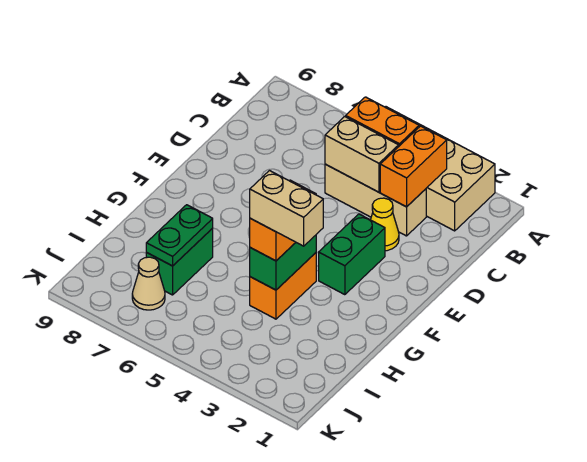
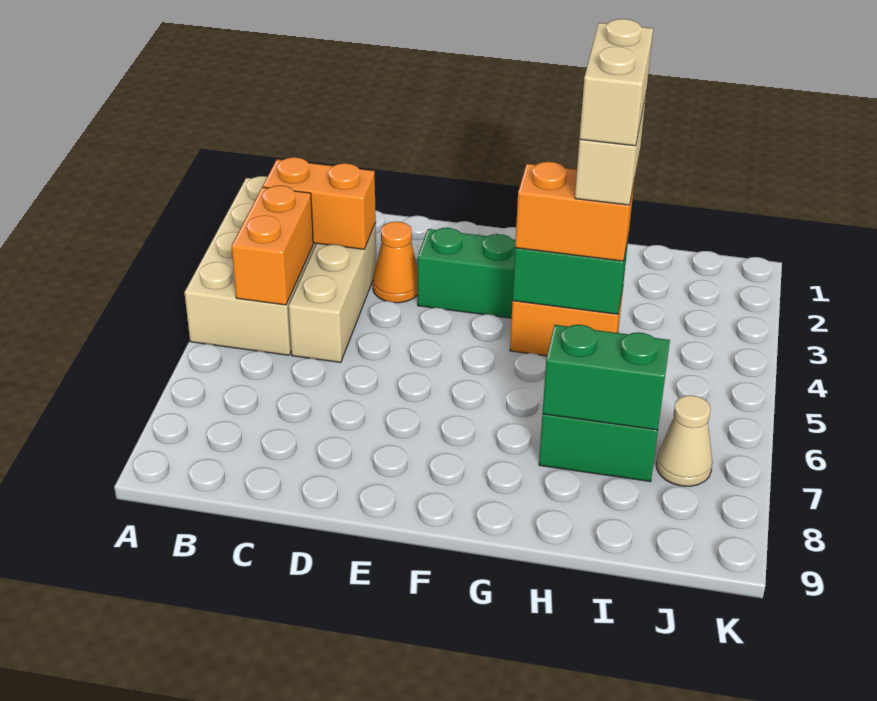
tan 1x2 brick [325,117,399,192] -> tan 1x2 brick moved to [580,19,653,146]
yellow 1x1 cone [371,198,399,251] -> orange 1x1 cone [373,222,418,303]
green 1x2 plate [146,205,213,266] -> green 1x2 brick [543,325,670,430]

